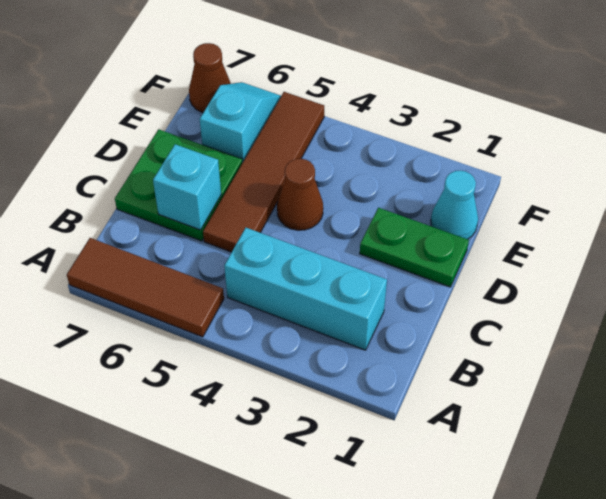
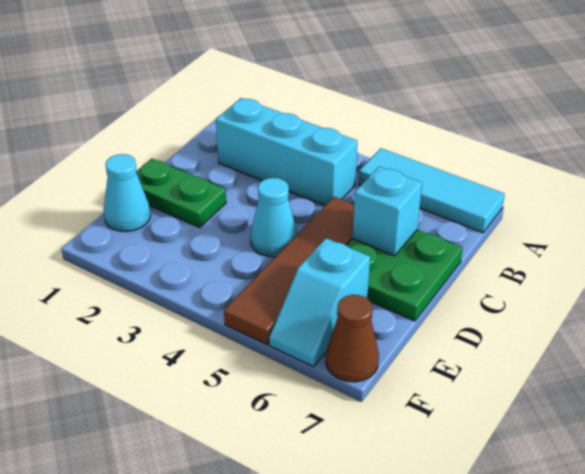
brown 1x3 tile [67,238,224,337] -> cyan 1x3 tile [358,148,505,233]
brown 1x1 cone [277,159,323,230] -> cyan 1x1 cone [250,178,297,257]

